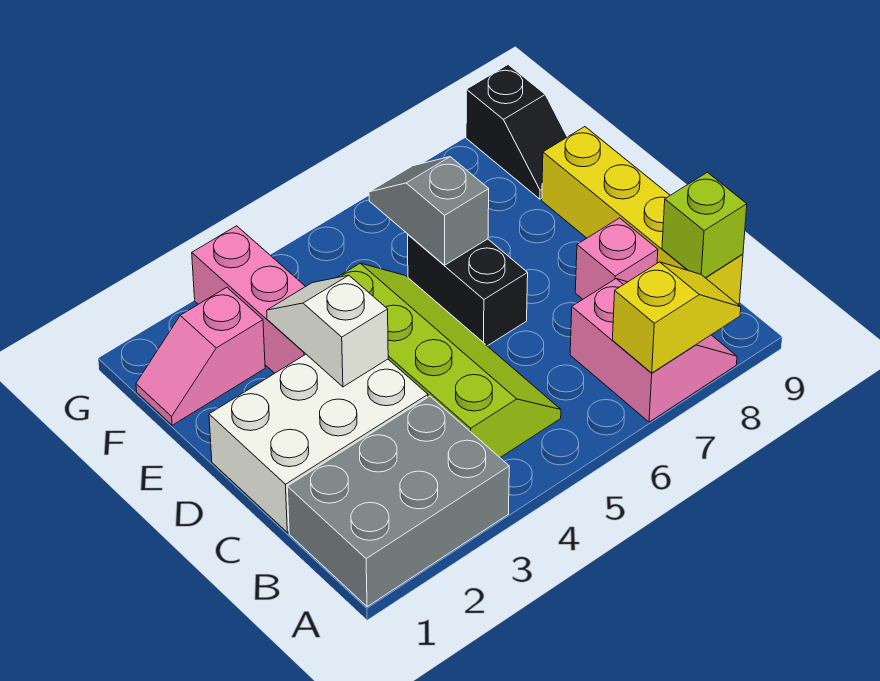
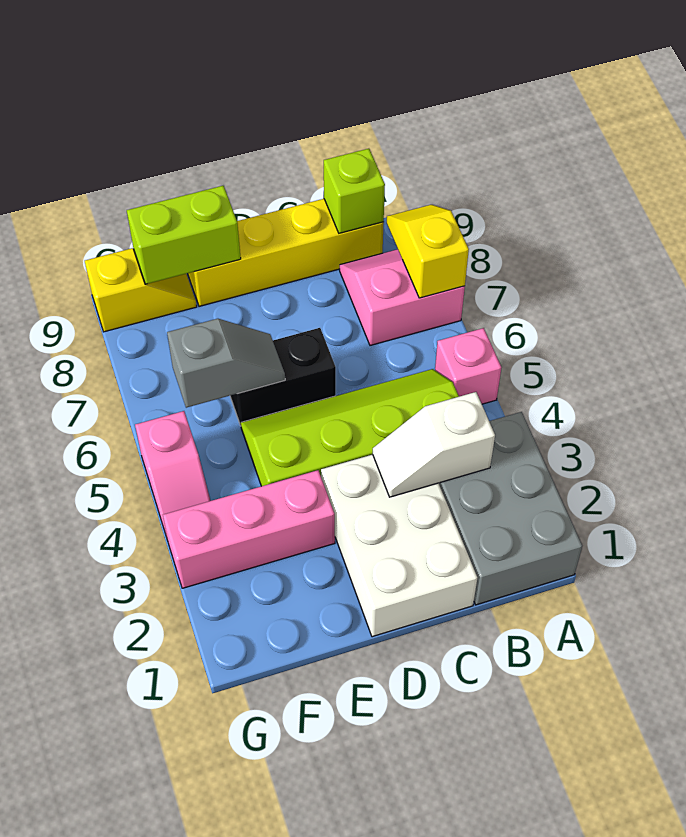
pink 1x1 brick [575,218,658,299] -> pink 1x1 brick moved to [435,328,501,404]
white 1x2 slope [267,275,388,387] -> white 1x2 slope moved to [373,392,495,497]
grey 1x2 slope [369,157,489,265] -> grey 1x2 slope turned to [167,319,285,408]
none -> lime 1x2 brick [127,186,241,284]
pink 1x2 slope [136,288,265,425] -> pink 1x2 slope moved to [135,411,210,537]
black 1x2 slope [466,65,567,199] -> yellow 1x2 slope [85,248,197,332]

